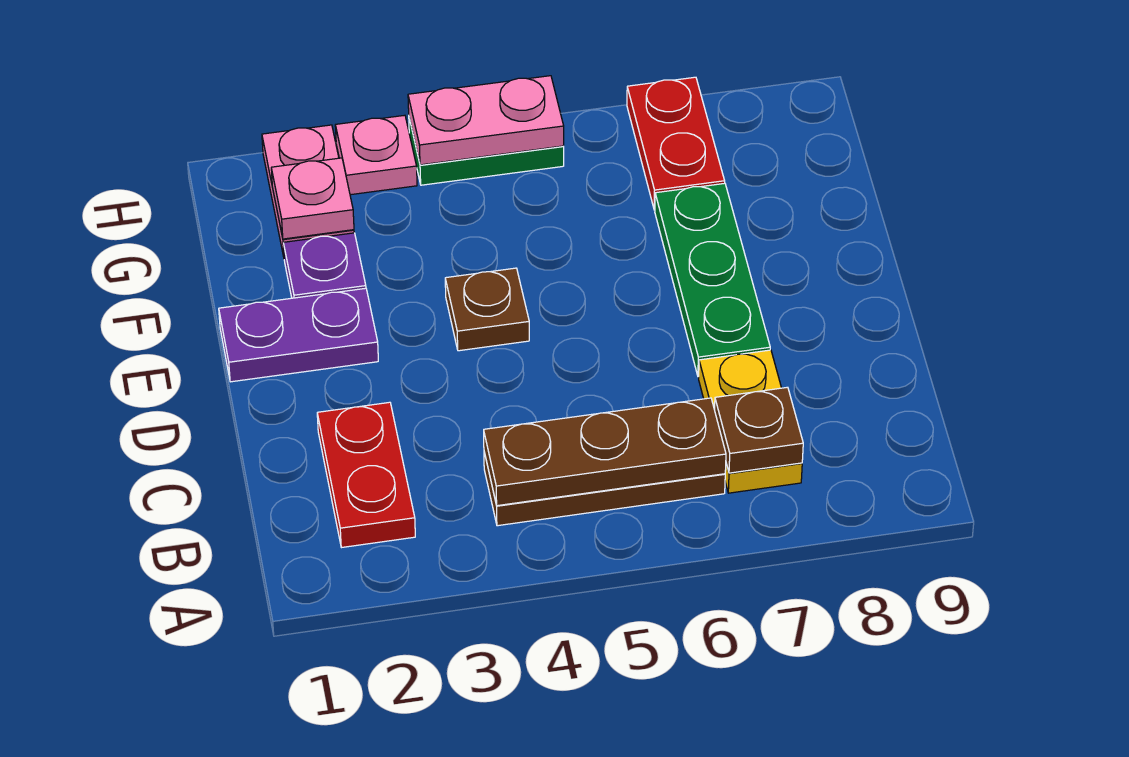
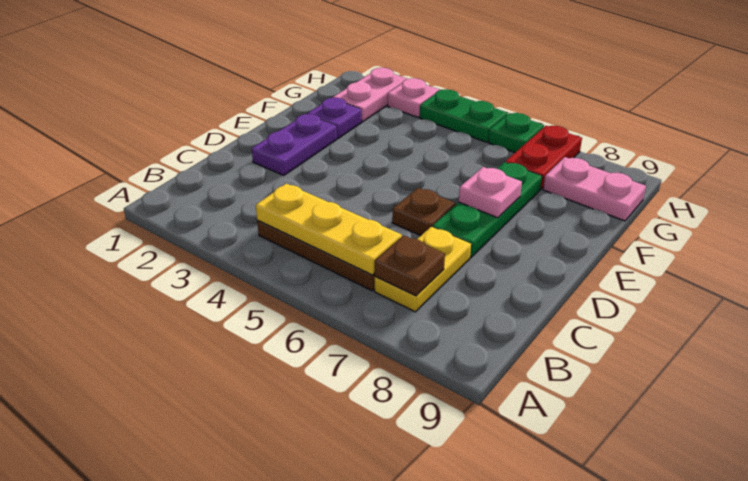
red 1x2 plate [317,402,415,548] -> none
brown 1x3 plate [484,398,726,506] -> yellow 1x3 plate [256,184,402,275]
purple 1x2 plate [219,288,378,382] -> purple 1x2 plate turned to [252,114,337,175]
brown 1x1 plate [445,268,529,351] -> brown 1x1 plate moved to [392,188,455,235]
pink 1x1 plate [271,158,354,239] -> pink 1x1 plate moved to [459,167,522,218]
pink 1x2 plate [408,76,564,165] -> pink 1x2 plate moved to [543,157,646,221]
none -> green 1x1 plate [488,113,544,153]

